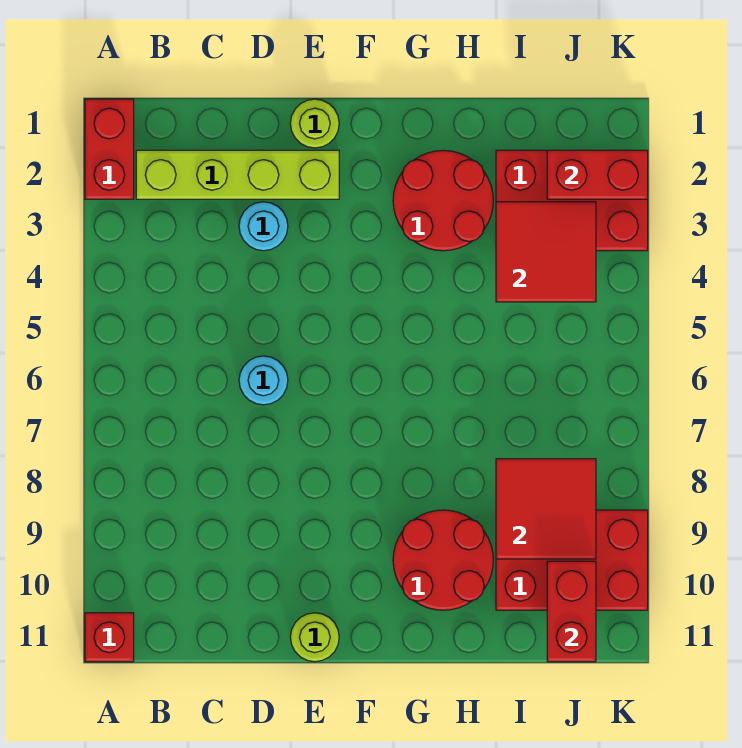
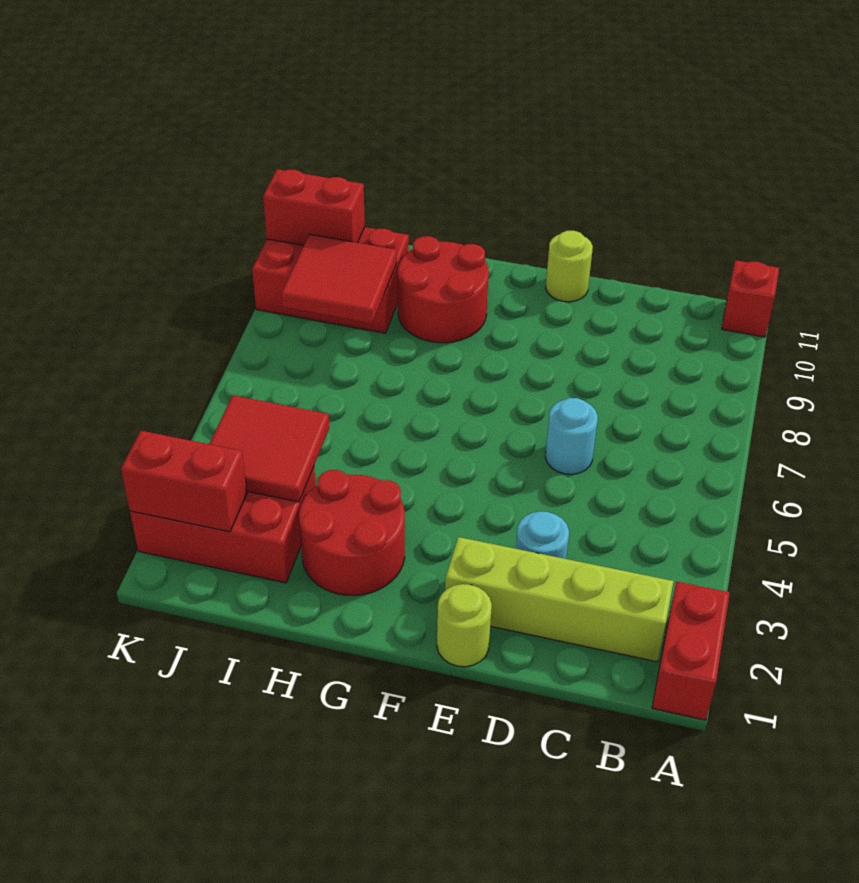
red 1x2 brick [547,561,596,662] -> red 1x2 brick turned to [263,169,365,245]

